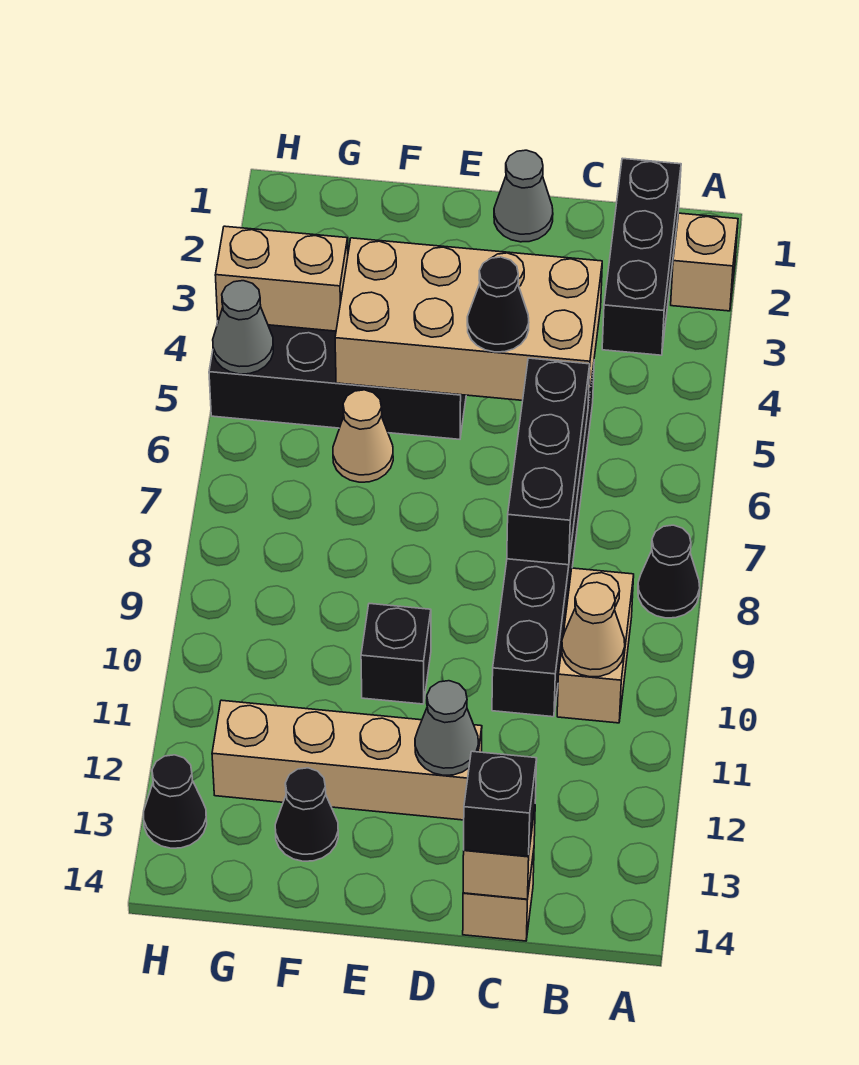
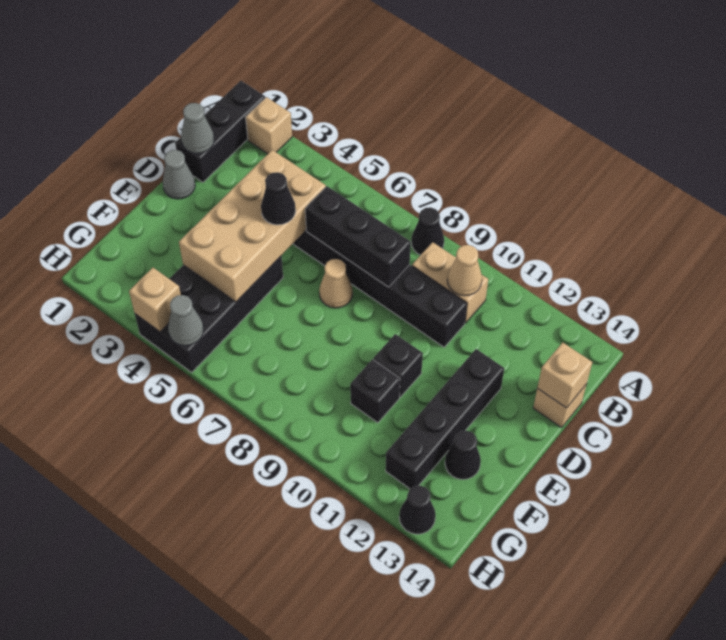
black 1x3 brick [602,158,681,355] -> black 1x3 brick turned to [175,81,265,182]
black 1x1 brick [464,751,537,857] -> black 1x1 brick moved to [350,359,400,423]
tan 1x4 brick [212,700,482,820] -> black 1x4 brick [386,349,504,489]
grey 1x1 cone [415,681,478,775] -> grey 1x1 cone moved to [181,103,214,154]
tan 1x1 cone [333,390,393,482] -> tan 1x1 cone moved to [319,259,353,308]
tan 1x2 brick [215,226,348,331] -> tan 1x1 brick [129,268,181,332]

